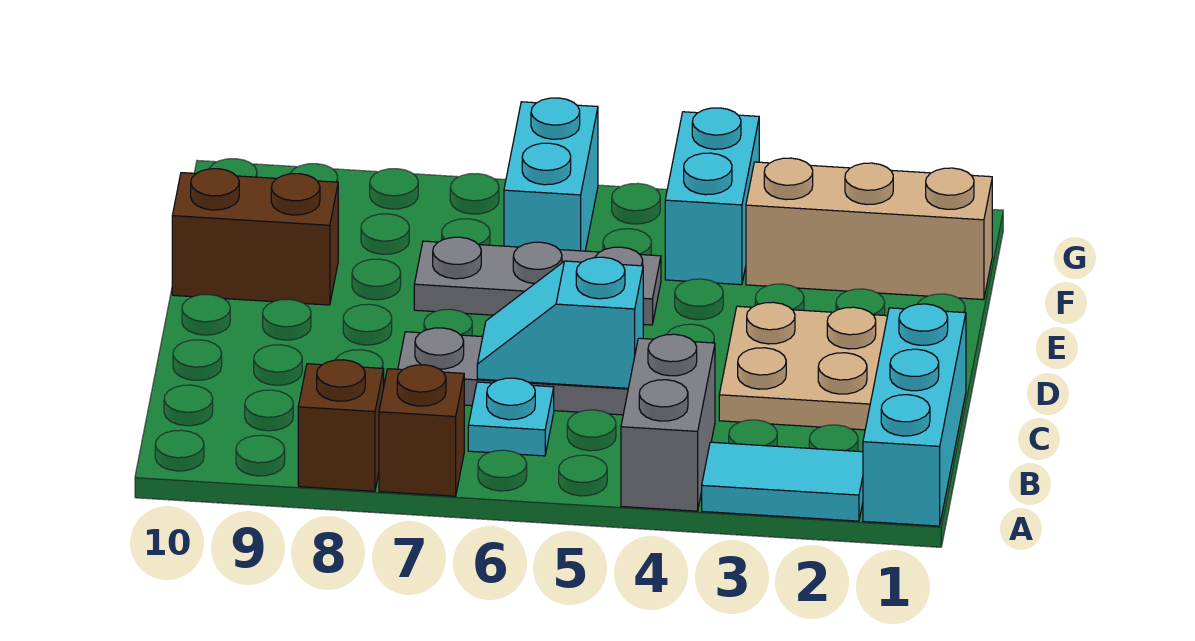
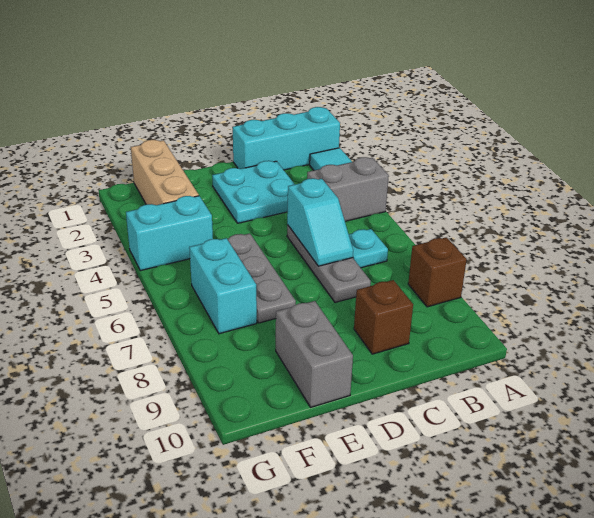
brown 1x1 brick [379,365,464,496] -> brown 1x1 brick moved to [354,280,413,354]
tan 2x2 plate [719,302,887,430] -> cyan 2x2 plate [212,161,295,223]
brown 1x2 brick [172,169,338,305] -> grey 1x2 brick [276,301,353,407]
cyan 1x2 brick [504,98,598,251] -> cyan 1x2 brick turned to [189,238,257,334]

